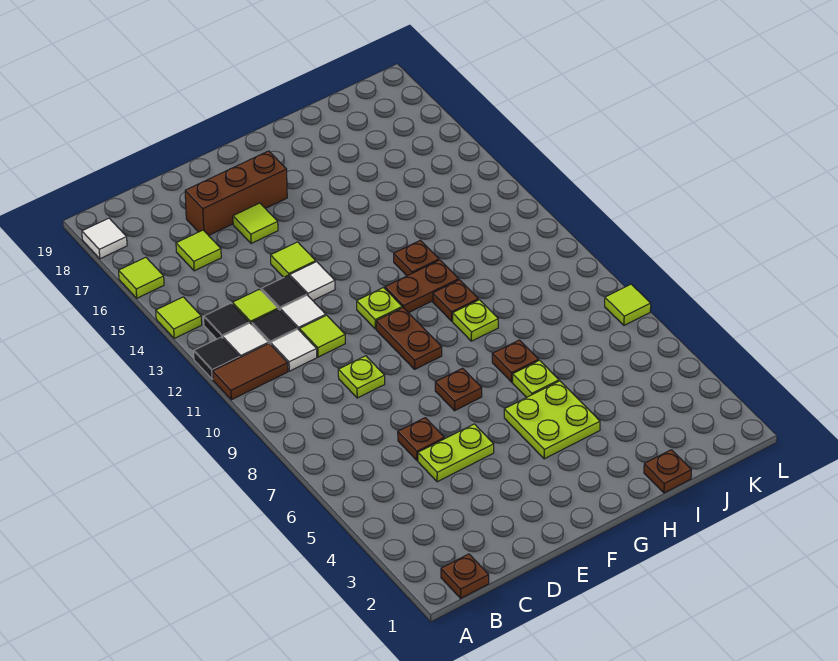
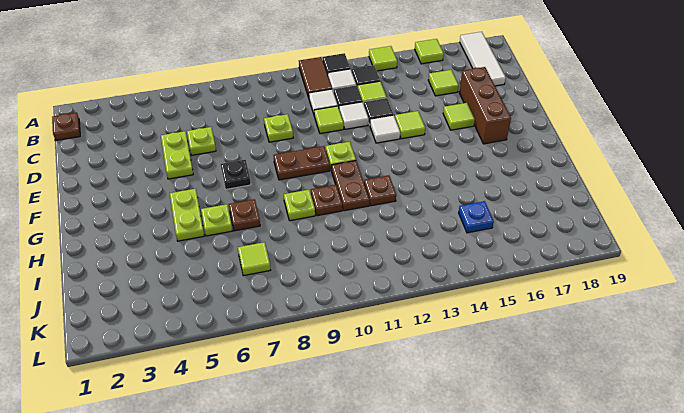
white 1x1 tile [82,218,127,259] -> white 1x3 tile [460,32,506,86]
brown 1x1 plate [398,418,445,461] -> lime 1x1 plate [187,127,216,155]
brown 1x1 plate [435,368,482,411] -> black 1x1 plate [221,160,251,189]
lime 2x2 plate [504,381,600,459] -> lime 1x2 plate [170,189,204,241]
brown 1x1 plate [644,450,691,493] -> none
none -> blue 1x1 plate [459,201,494,233]
lime 1x1 tile [605,284,651,326] -> lime 1x1 tile moved to [238,242,271,276]

